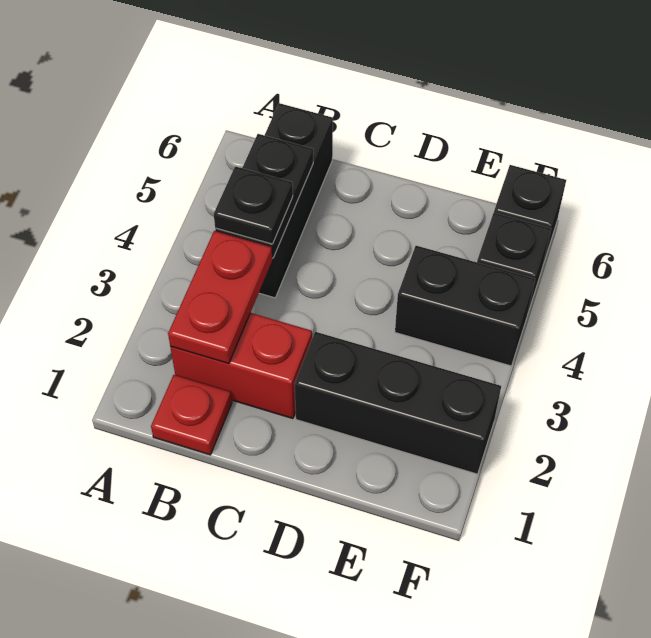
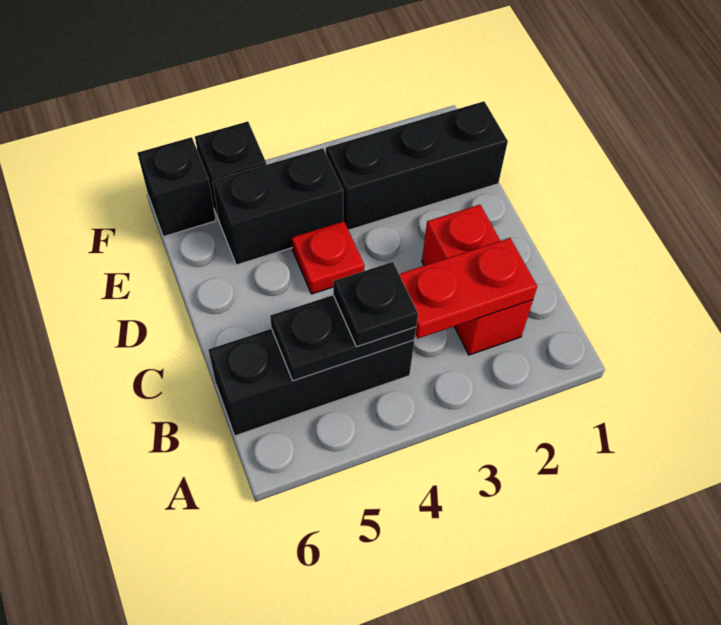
red 1x1 plate [151,375,232,455] -> red 1x1 plate moved to [292,221,365,294]
black 1x3 brick [295,332,501,474] -> black 1x3 brick turned to [326,101,508,230]
black 1x2 brick [395,246,535,366] -> black 1x2 brick turned to [213,148,343,265]

